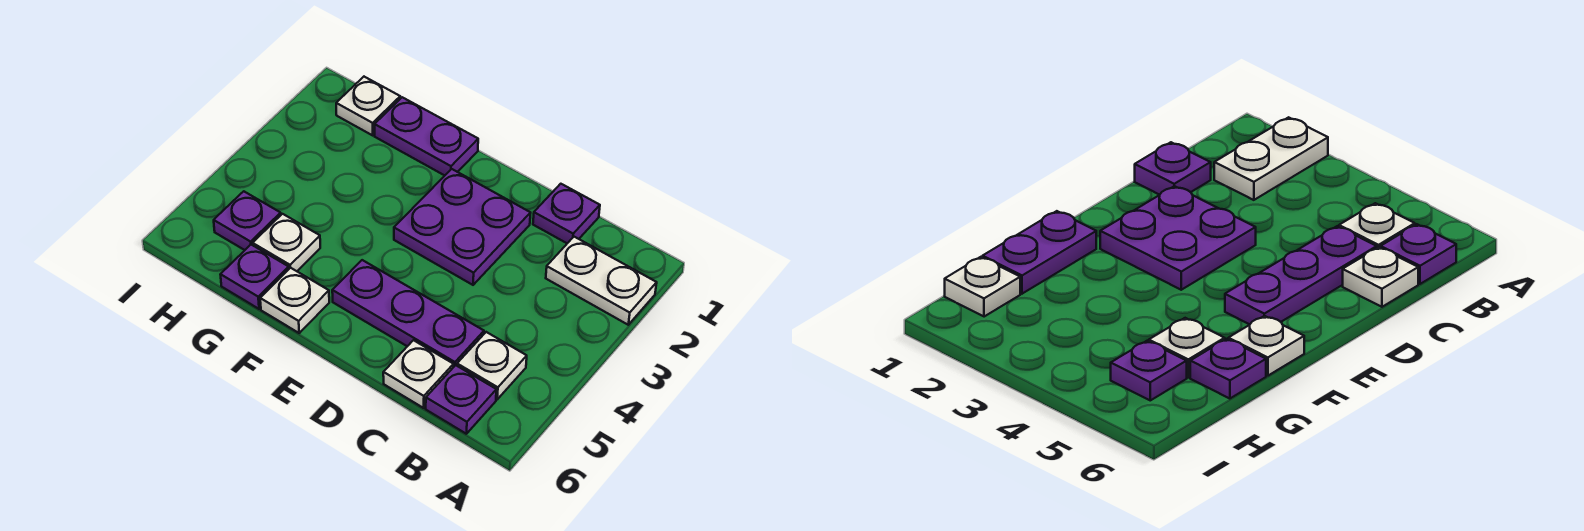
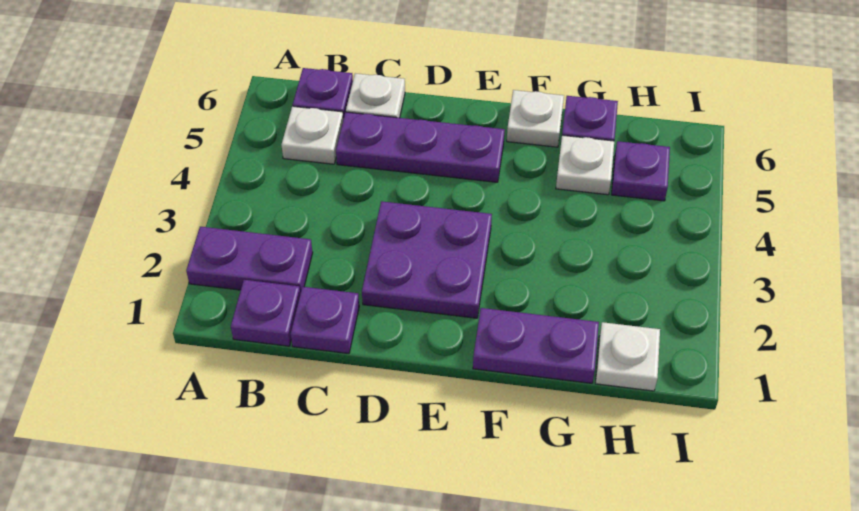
white 1x2 plate [546,237,657,325] -> purple 1x2 plate [186,227,313,293]
none -> purple 1x1 plate [231,280,300,346]

